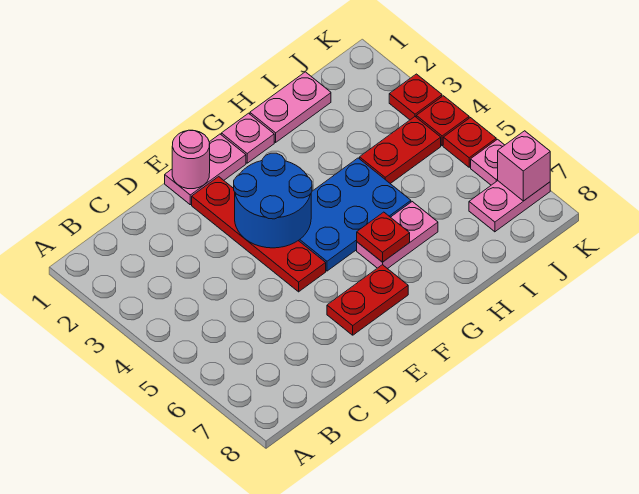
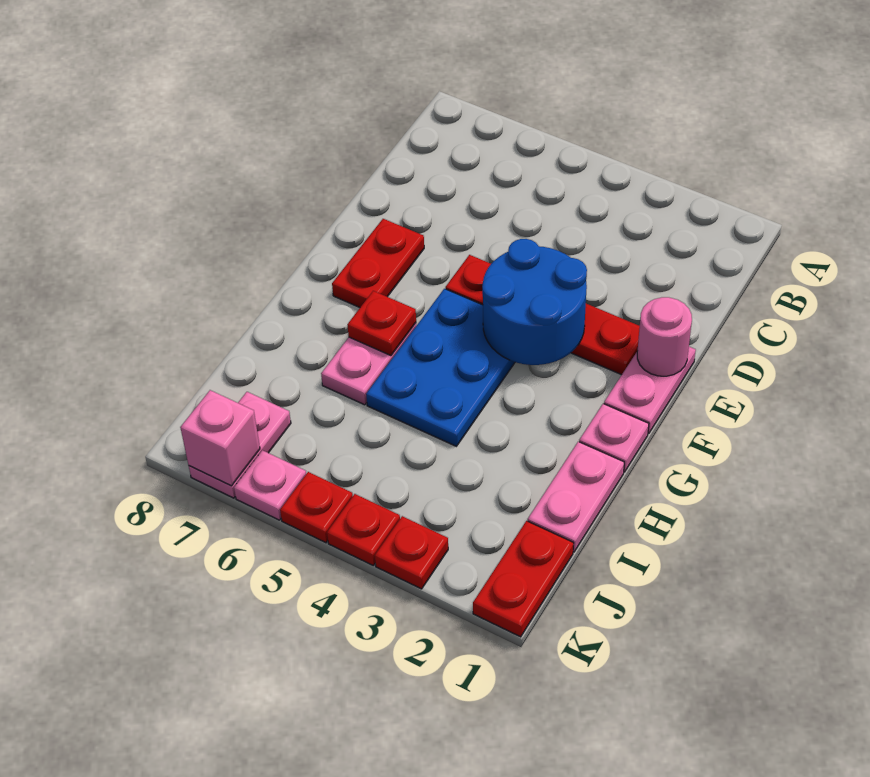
red 1x2 plate [360,117,441,184] -> red 1x2 plate moved to [473,521,573,637]

